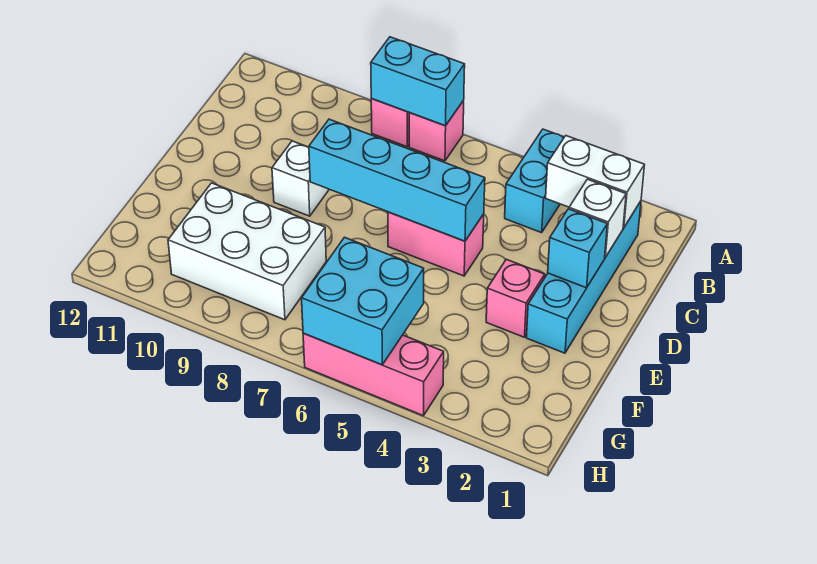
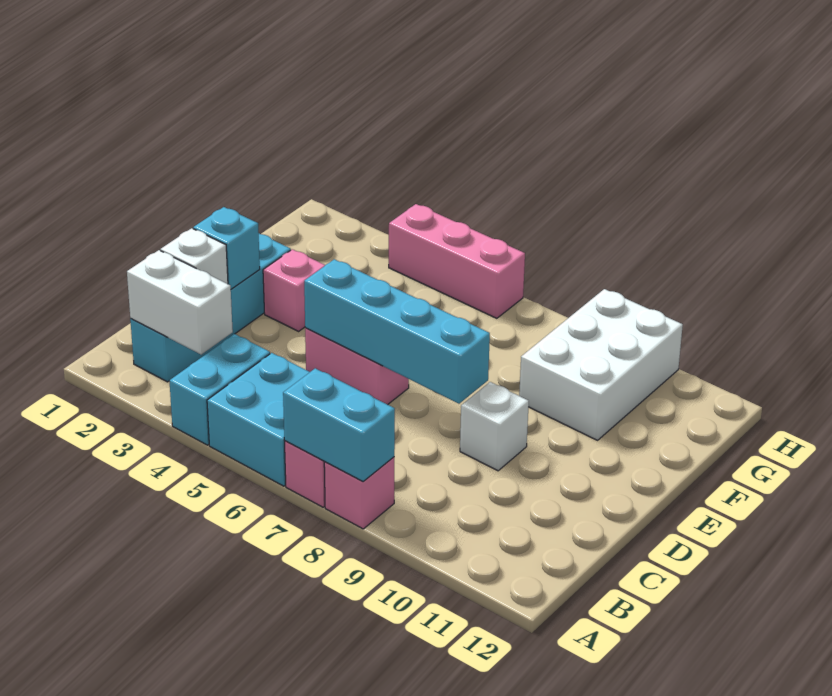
white 2x3 brick [168,183,326,320] -> white 2x3 brick turned to [519,289,683,440]
cyan 2x2 brick [302,237,424,365] -> cyan 2x2 brick moved to [207,353,310,486]

